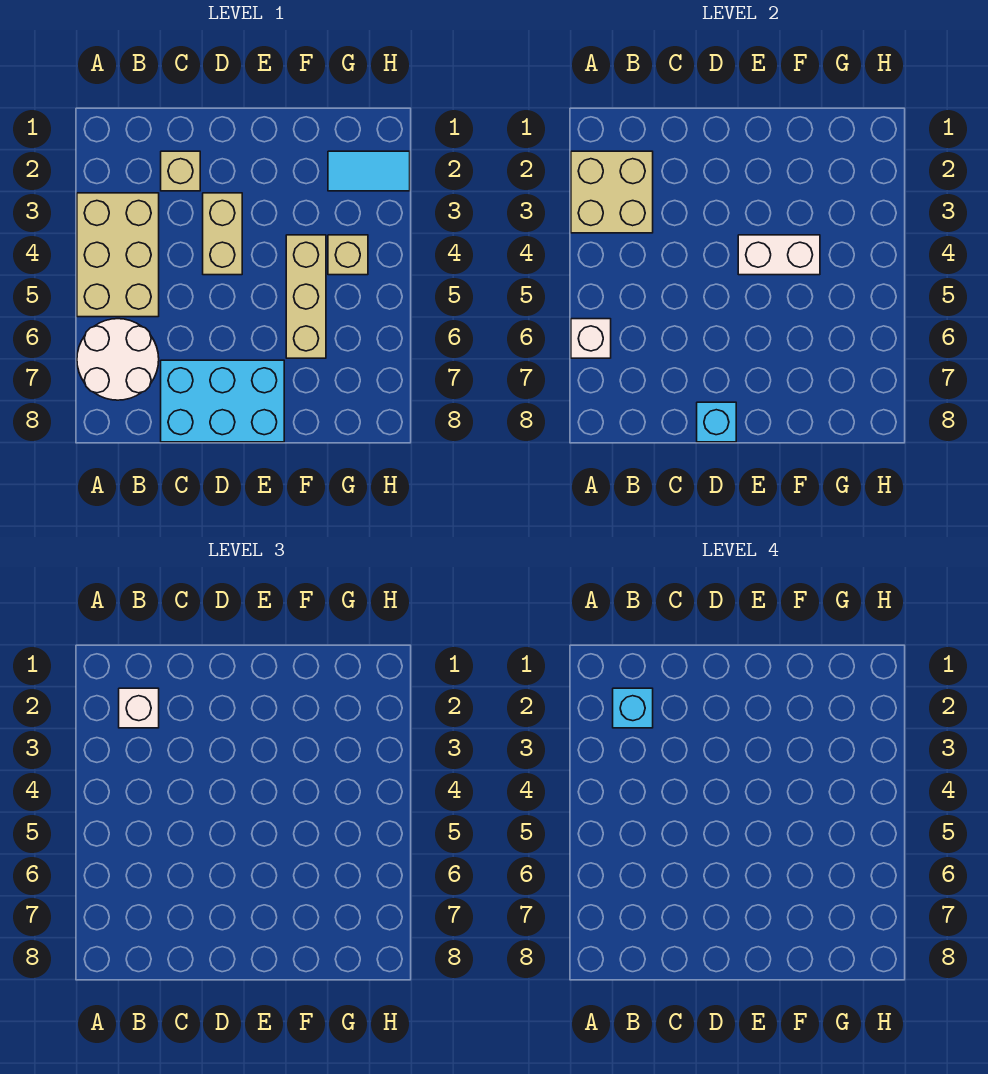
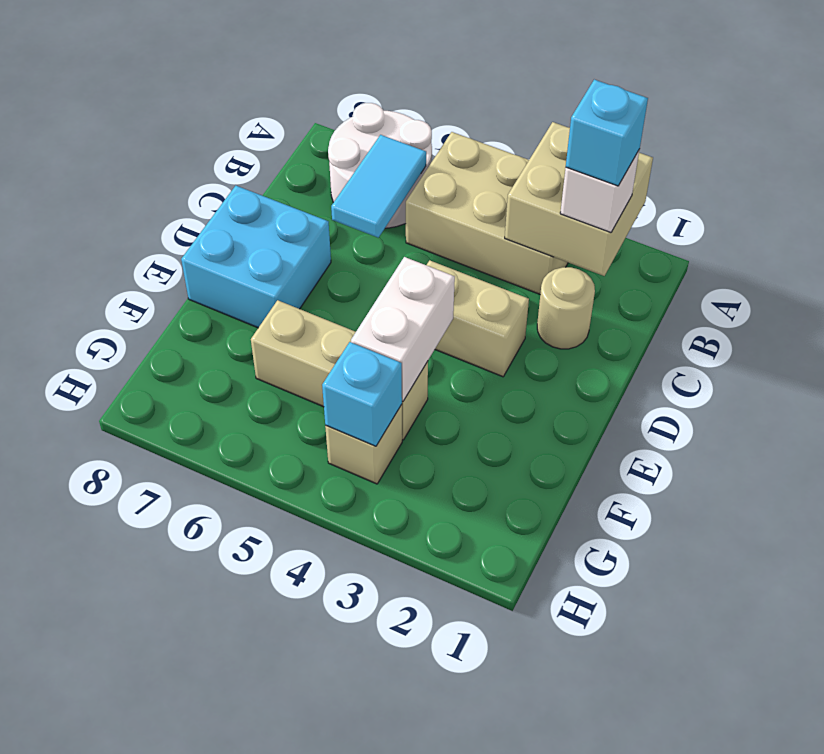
white 1x1 brick [571,319,611,358] -> none
tan 1x1 brick [161,151,200,191] -> tan 1x1 round brick [537,267,595,349]
cyan 2x3 brick [161,360,284,442] -> cyan 2x2 brick [181,186,331,328]
cyan 1x1 brick [697,402,736,442] -> cyan 1x1 brick moved to [322,342,402,446]
cyan 1x2 tile [328,151,410,191] -> cyan 1x2 tile moved to [331,135,426,238]

